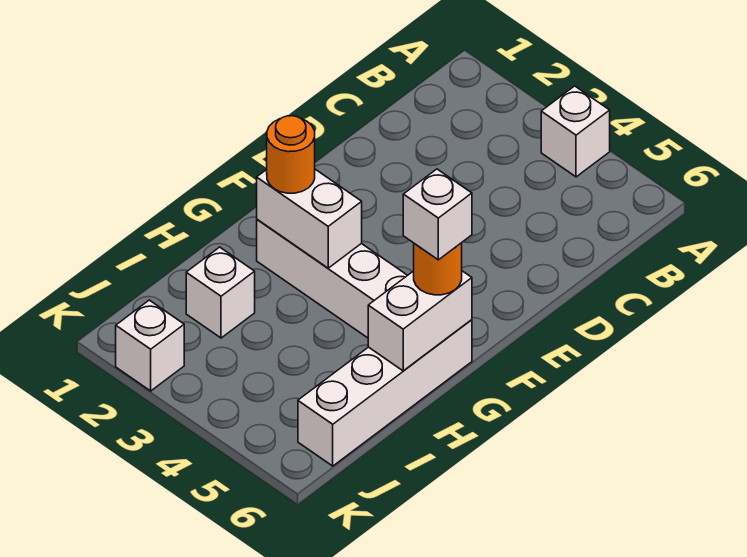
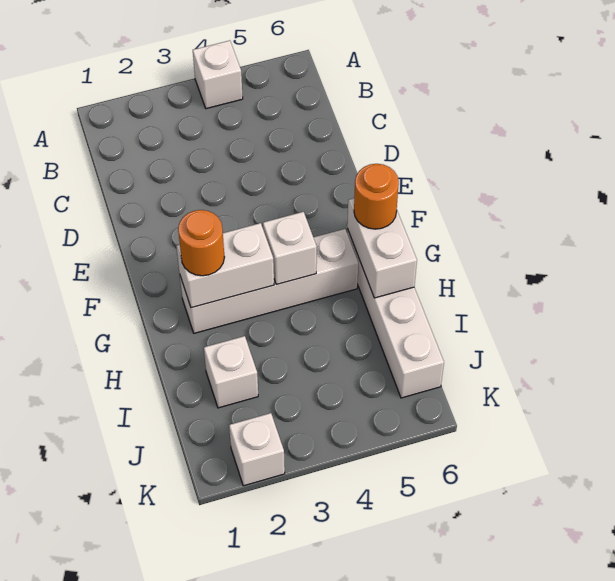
white 1x1 brick [403,169,472,260] -> white 1x1 brick moved to [263,212,317,285]

